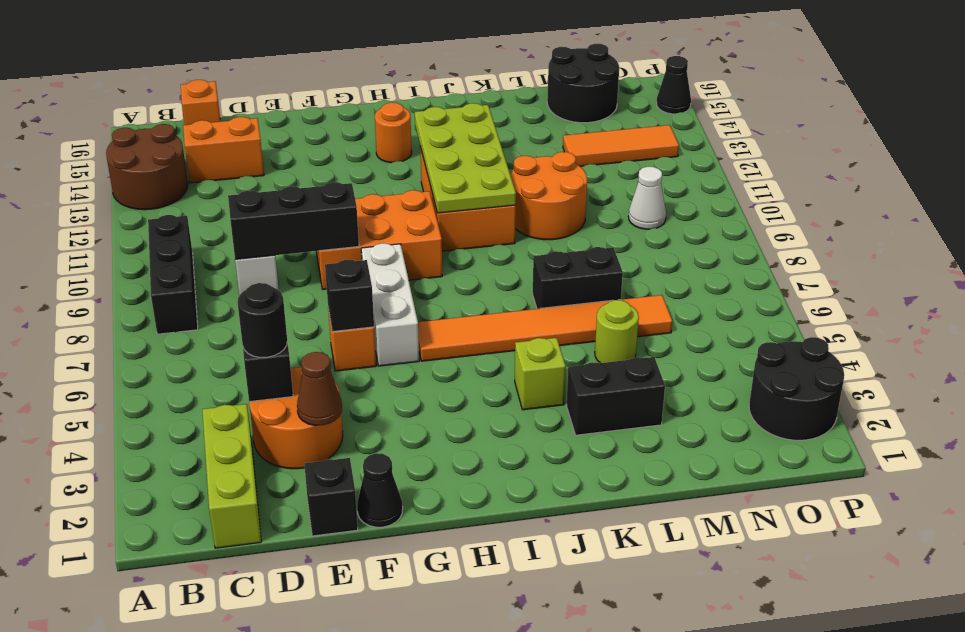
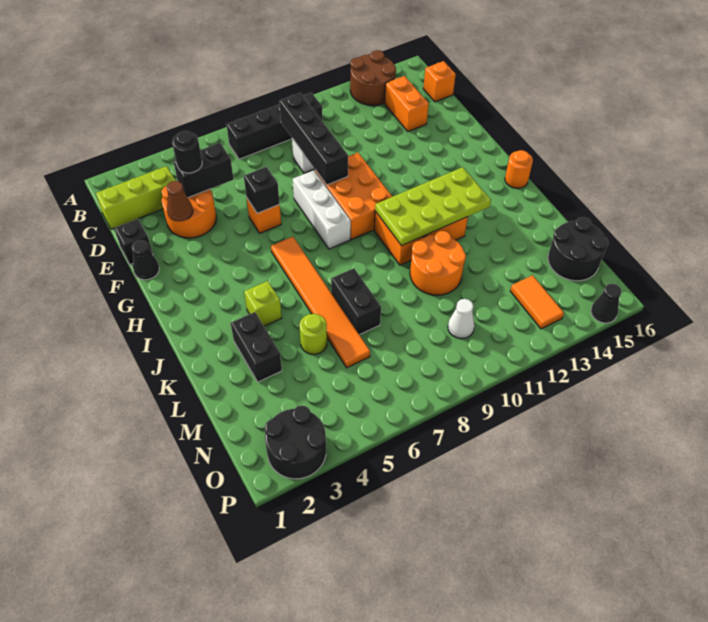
black 1x3 brick [148,215,198,334] -> black 1x4 brick [226,93,323,159]
black 1x3 brick [228,182,359,259] -> black 1x4 brick [279,93,348,185]
white 1x3 brick [361,243,419,366] -> white 1x3 brick turned to [293,170,351,249]
orange 1x1 round brick [375,103,412,163] -> orange 1x1 round brick moved to [505,150,533,188]
orange 1x3 tile [563,125,679,166] -> orange 1x2 tile [510,275,564,329]

